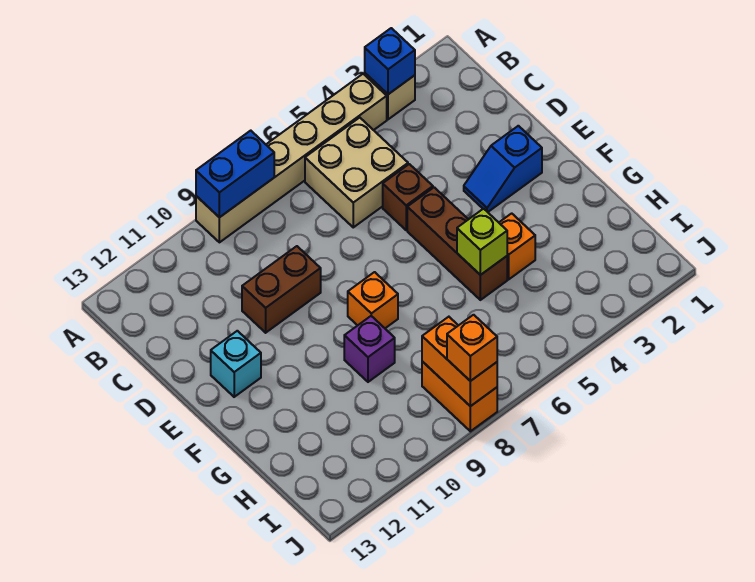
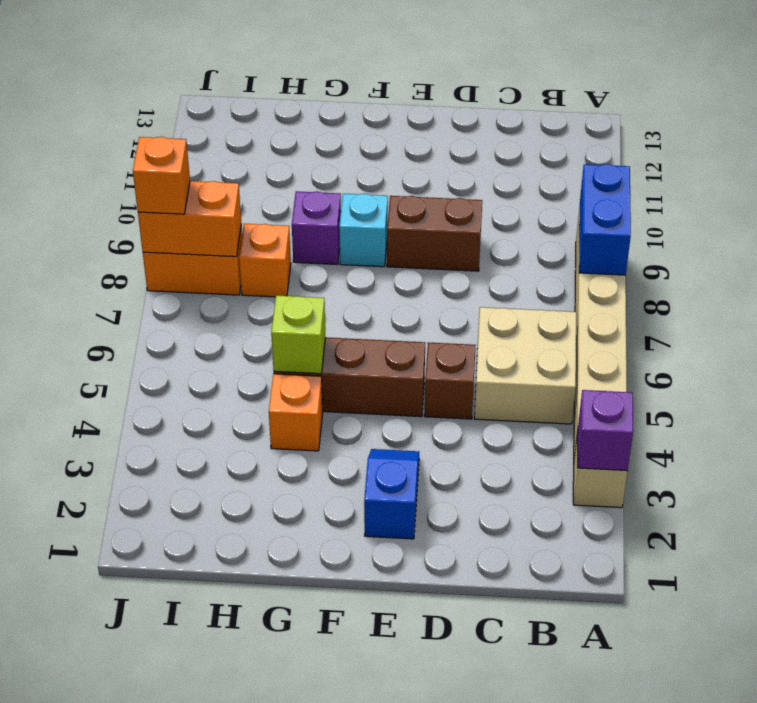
blue 1x1 brick [365,28,415,94] -> purple 1x1 brick [578,390,633,471]
brown 1x2 brick [242,246,321,333] -> brown 1x2 brick turned to [387,196,482,271]
cyan 1x1 brick [211,331,261,397] -> cyan 1x1 brick moved to [339,194,388,267]
orange 1x1 brick [348,272,398,328] -> orange 1x1 brick moved to [239,224,291,297]

